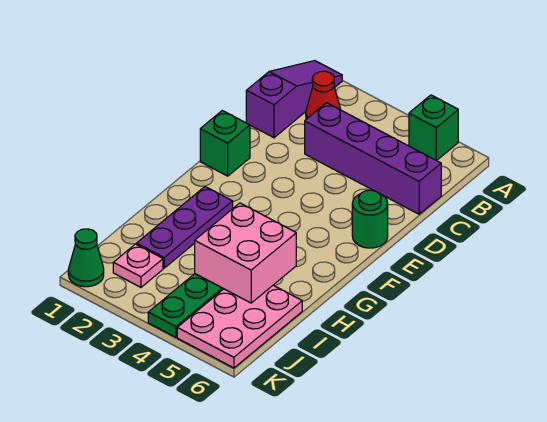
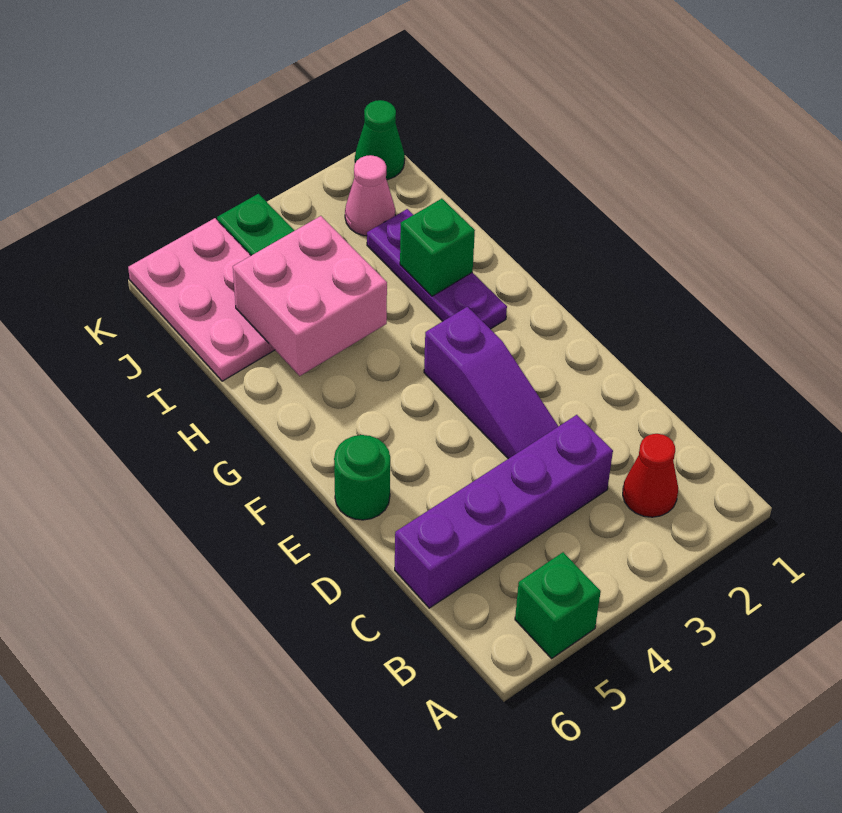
purple 1x3 slope [246,61,342,138] -> purple 1x3 slope moved to [424,307,558,459]
green 1x1 brick [200,111,250,176] -> green 1x1 brick moved to [400,199,475,296]
pink 1x1 plate [113,244,163,287] -> pink 1x1 cone [345,155,395,236]

